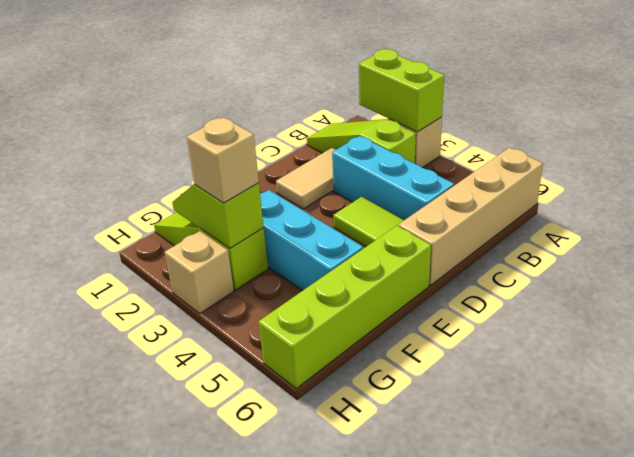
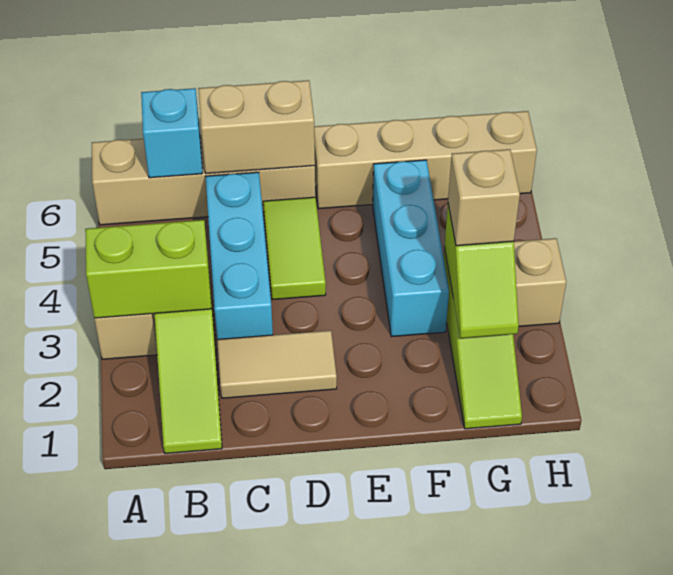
lime 1x2 brick [359,49,444,132] -> lime 1x2 brick turned to [85,220,212,318]
none -> cyan 1x1 brick [141,88,202,178]
none -> tan 1x2 brick [198,80,315,174]
lime 1x4 brick [259,226,431,388] -> tan 1x4 brick [314,111,537,209]

